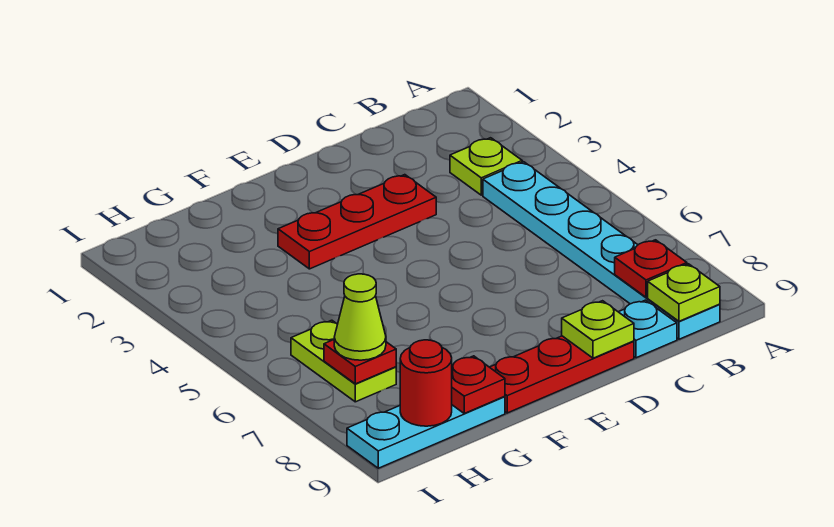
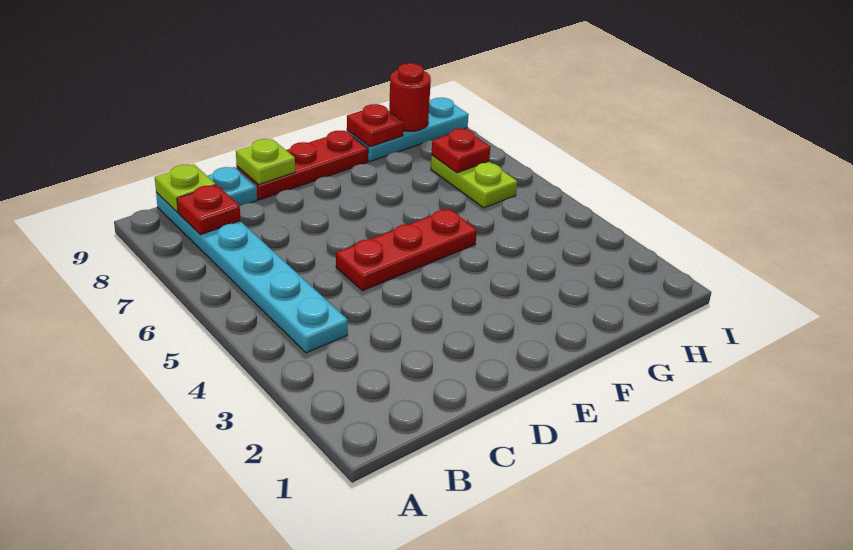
lime 1x1 plate [450,138,522,195] -> none
red 1x3 plate [278,175,436,269] -> red 1x3 plate moved to [336,209,477,291]
lime 1x1 cone [334,274,386,360] -> none

